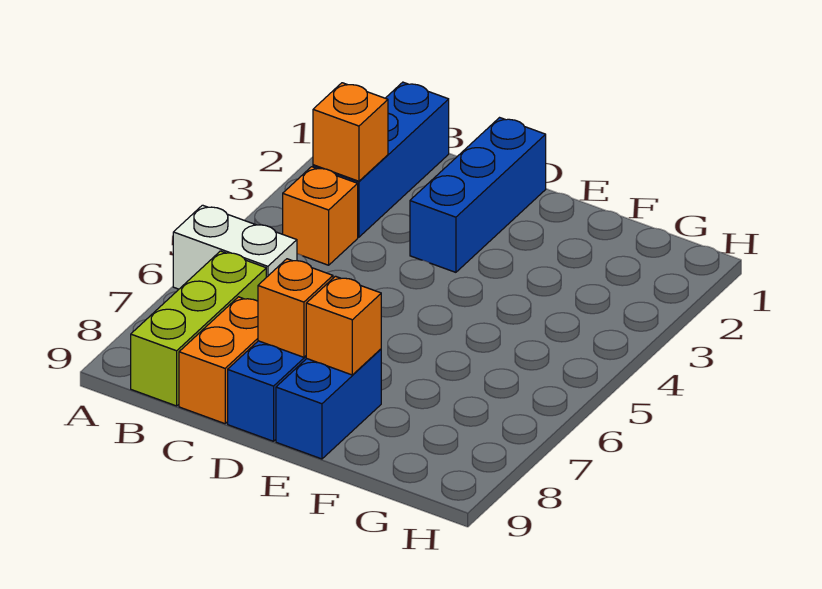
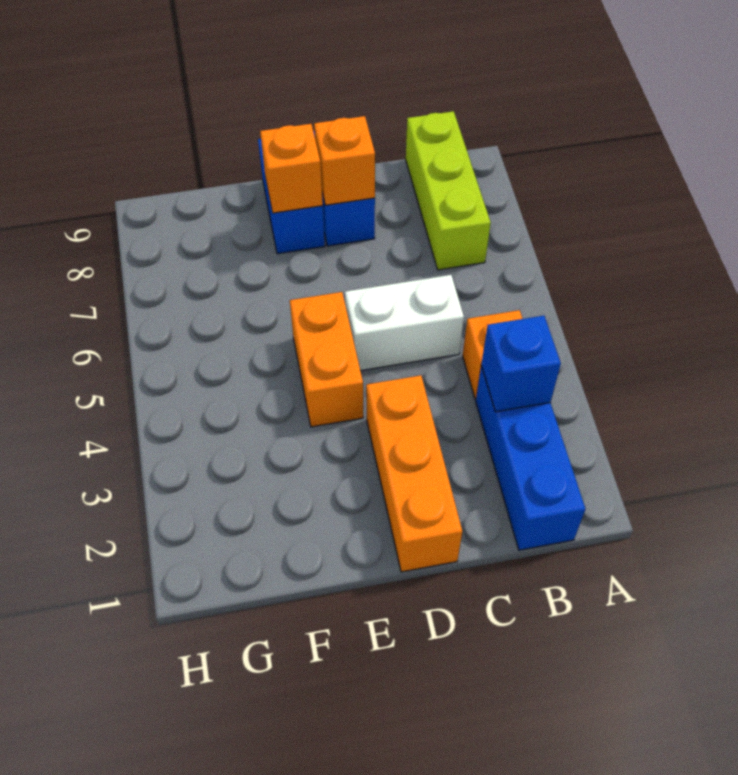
white 1x2 brick [173,205,297,289] -> white 1x2 brick moved to [345,275,464,371]
orange 1x1 brick [313,83,388,181] -> blue 1x1 brick [481,316,561,412]
orange 1x2 brick [179,297,258,424] -> orange 1x2 brick moved to [290,292,363,427]
blue 1x3 brick [410,118,546,272] -> orange 1x3 brick [366,375,462,572]

